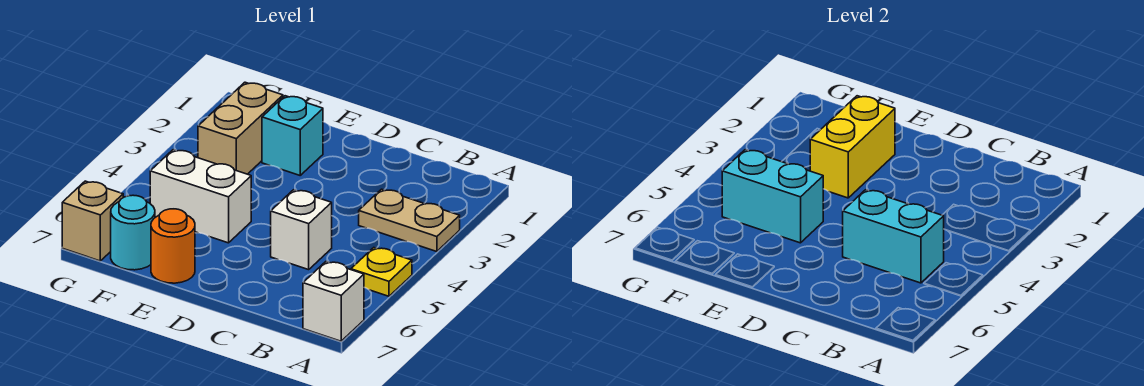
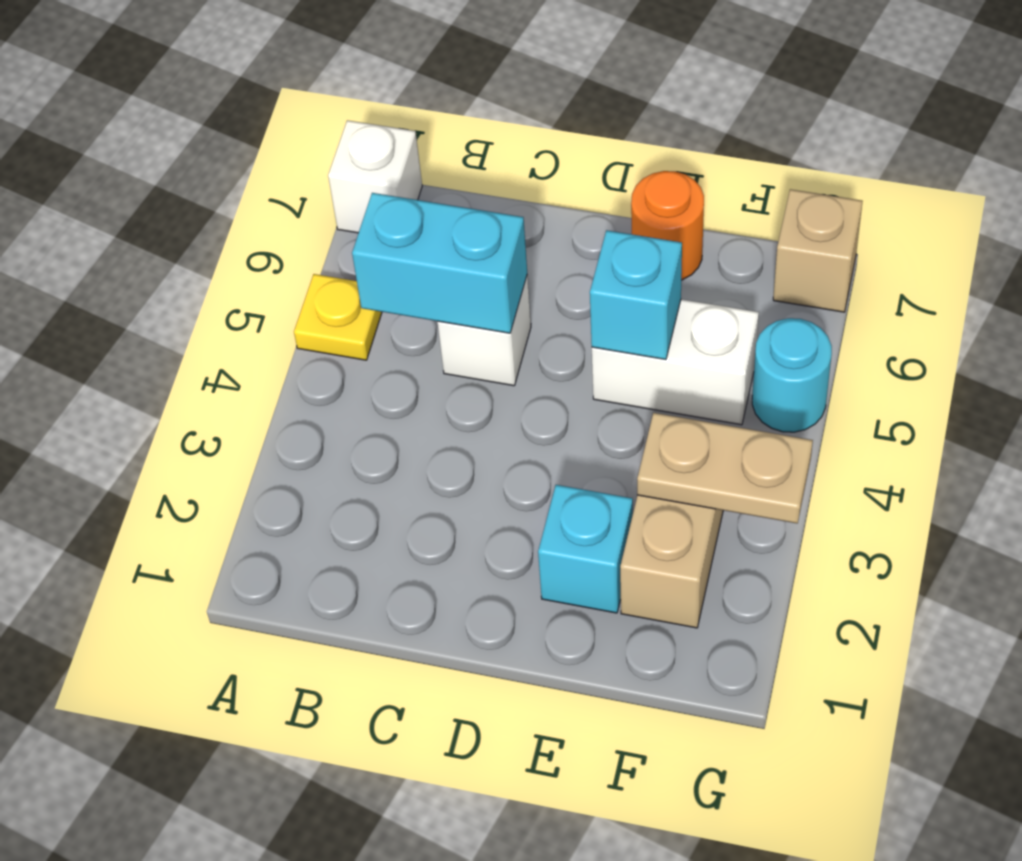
tan 1x2 plate [359,189,460,252] -> tan 1x2 plate moved to [637,413,813,523]
yellow 1x2 brick [810,96,895,198] -> none
cyan 1x2 brick [722,150,823,243] -> cyan 1x1 brick [590,230,682,360]
cyan 1x1 round brick [111,195,155,270] -> cyan 1x1 round brick moved to [752,318,832,432]

